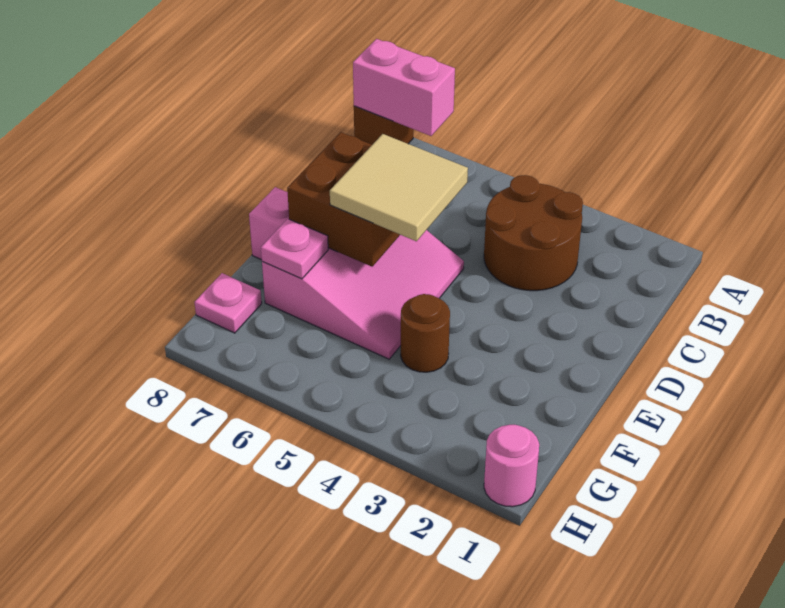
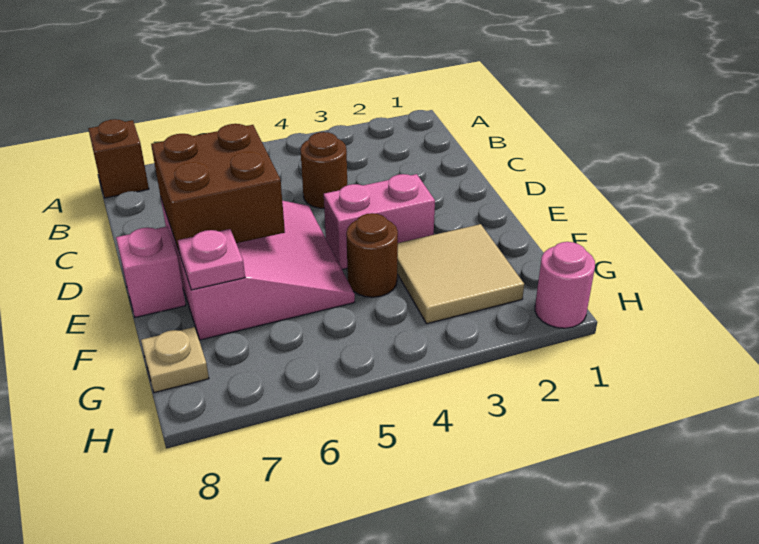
pink 1x2 brick [353,39,455,136] -> pink 1x2 brick moved to [324,174,435,269]
brown 2x2 round brick [484,175,583,291] -> brown 1x1 round brick [300,132,347,208]
tan 2x2 tile [330,134,468,241] -> tan 2x2 tile moved to [397,224,524,324]
pink 1x1 plate [195,273,262,333] -> tan 1x1 plate [141,327,209,393]

